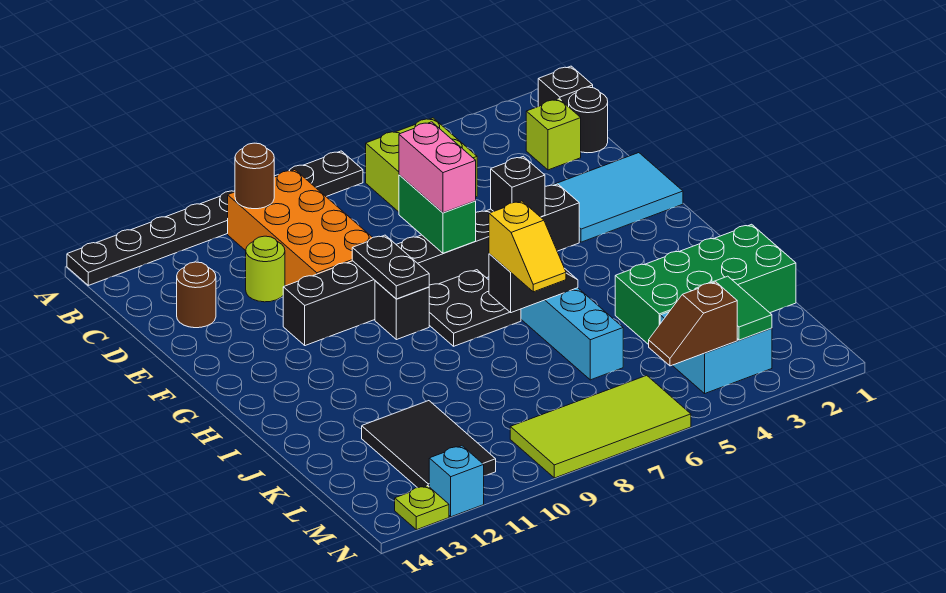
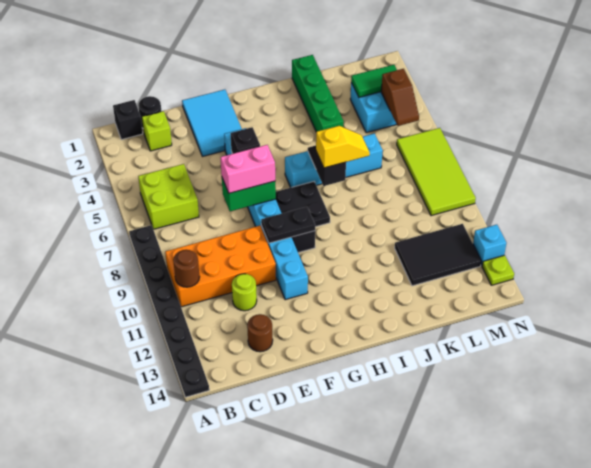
black 1x8 brick [283,184,579,346] -> cyan 1x8 brick [224,128,308,300]
green 2x4 brick [615,224,796,345] -> green 1x4 brick [292,55,344,132]

